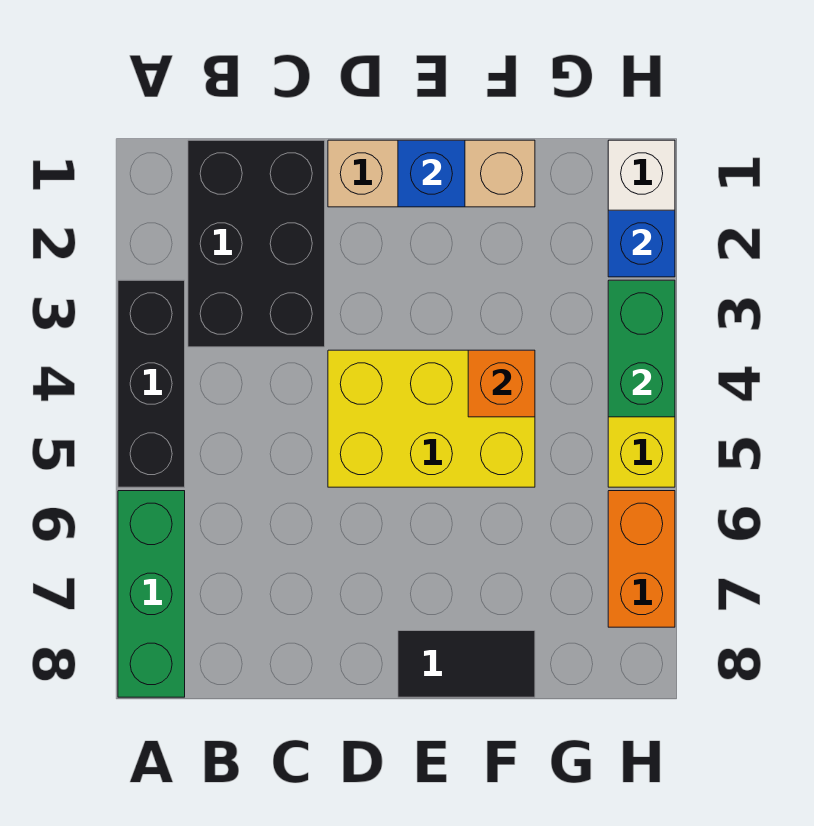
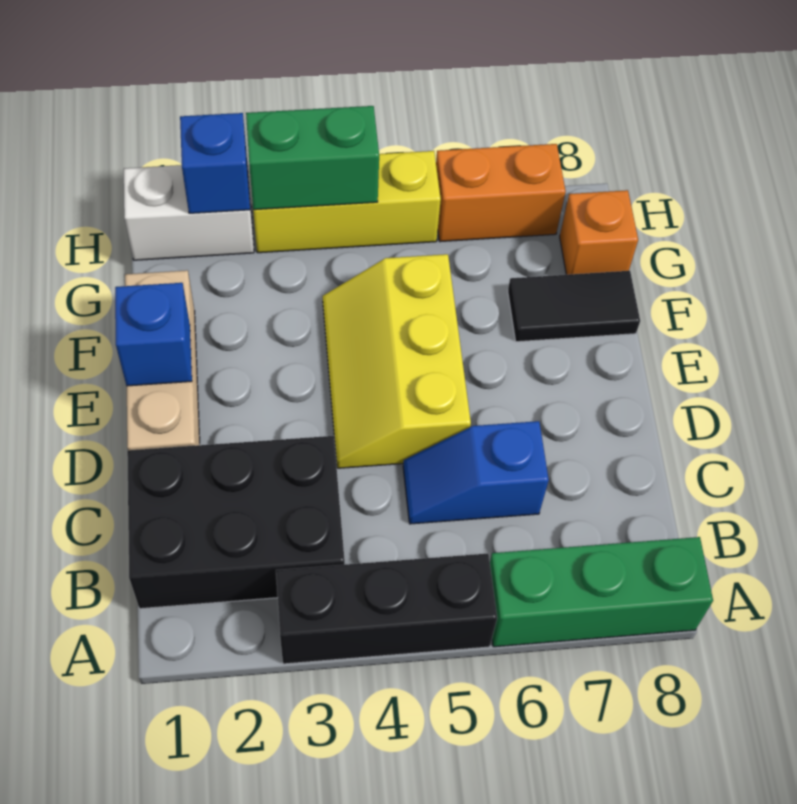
none -> blue 1x2 slope [403,421,549,524]
yellow 2x3 brick [328,350,535,487] -> yellow 2x3 slope [323,254,471,468]
black 1x2 tile [398,631,535,697] -> black 1x2 tile turned to [508,271,640,342]
orange 1x1 brick [468,350,535,417] -> orange 1x1 brick moved to [560,190,638,275]

